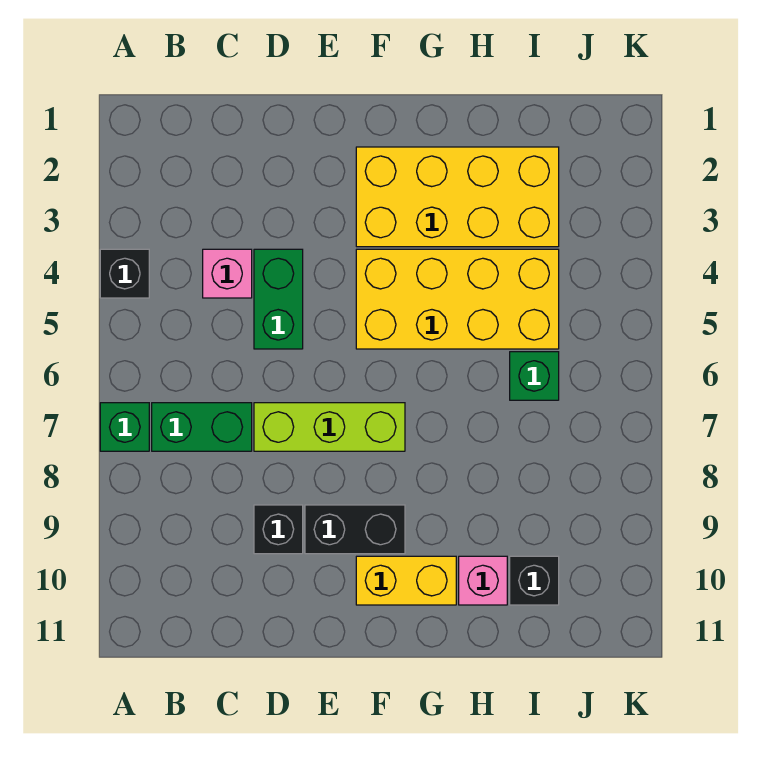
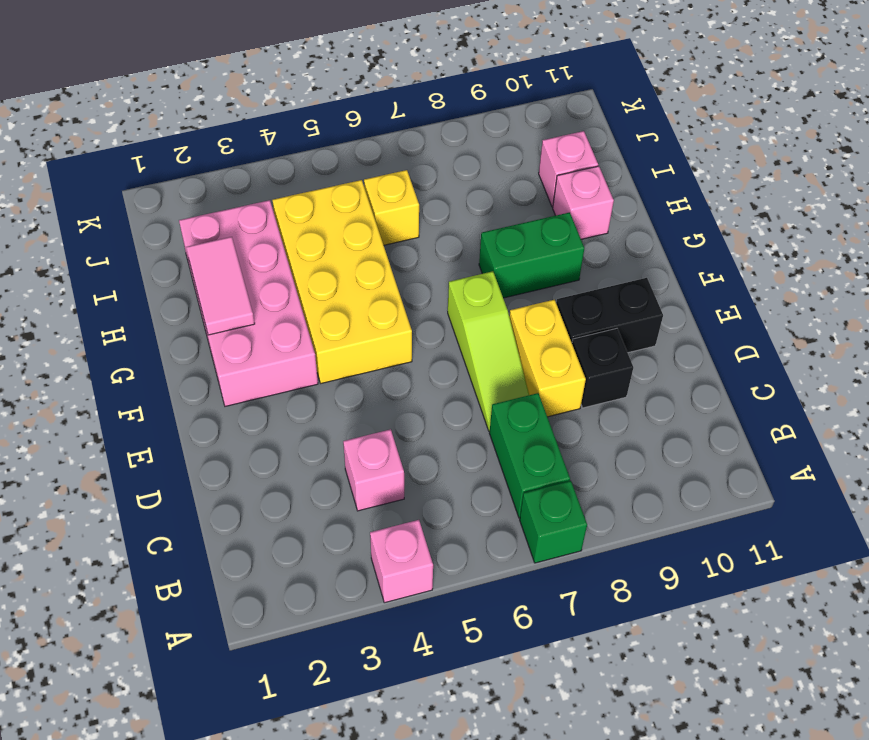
black 1x1 brick [100,249,149,298] -> pink 1x1 brick [370,520,433,603]
green 1x2 brick [254,249,303,349] -> green 1x2 brick moved to [479,212,584,298]
lime 1x3 brick [254,403,405,451] -> lime 1x3 slope [448,271,529,431]
black 1x2 brick [305,505,405,554] -> black 1x2 brick turned to [556,278,663,353]
yellow 2x4 brick [356,147,559,247] -> pink 2x4 brick [179,200,318,406]
yellow 1x2 brick [356,556,456,605] -> yellow 1x2 brick moved to [509,300,586,417]
none -> pink 1x2 tile [186,237,255,335]
green 1x1 brick [510,352,559,400] -> yellow 1x1 brick [364,170,419,245]
black 1x1 brick [510,556,559,605] -> pink 1x1 brick [539,131,598,207]

